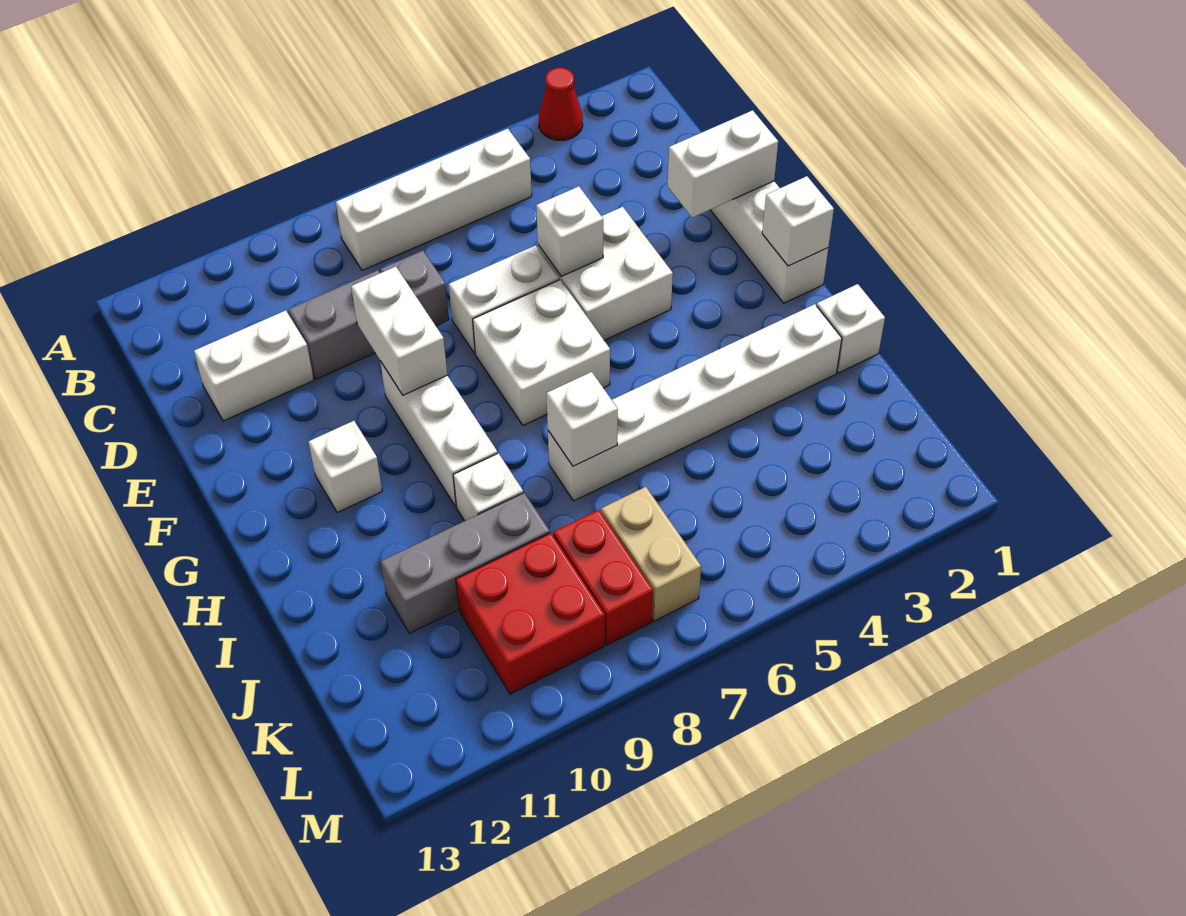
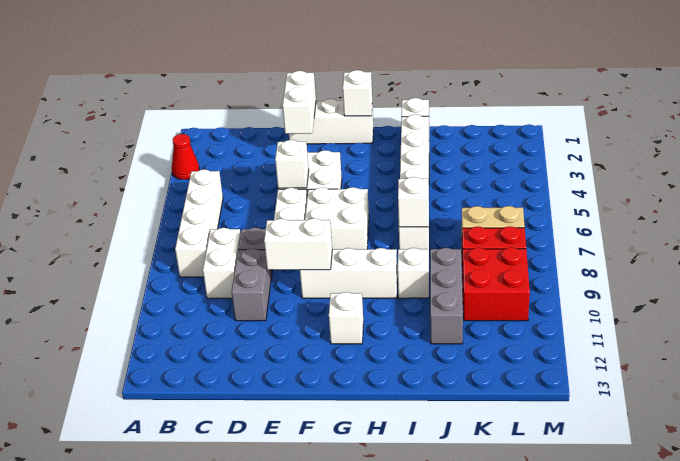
white 1x2 brick [194,311,314,421] -> white 1x2 brick moved to [203,228,241,298]

